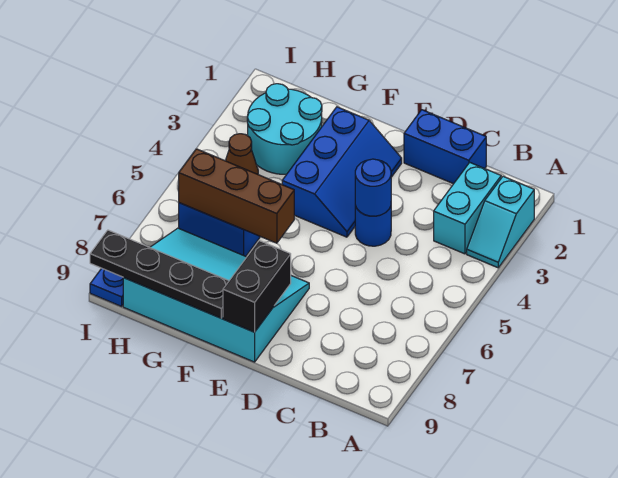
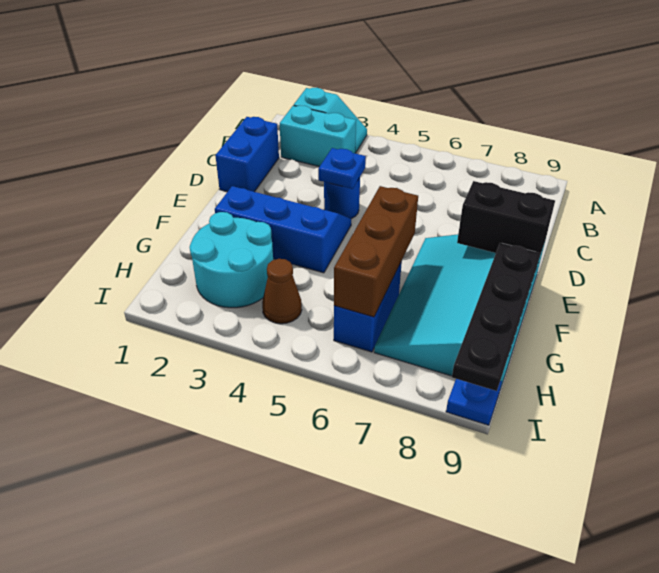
blue 1x1 round brick [355,159,391,216] -> blue 1x1 plate [318,148,366,189]

